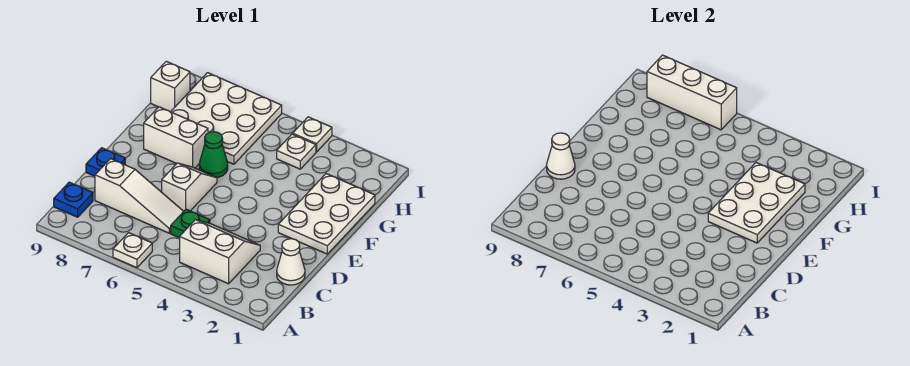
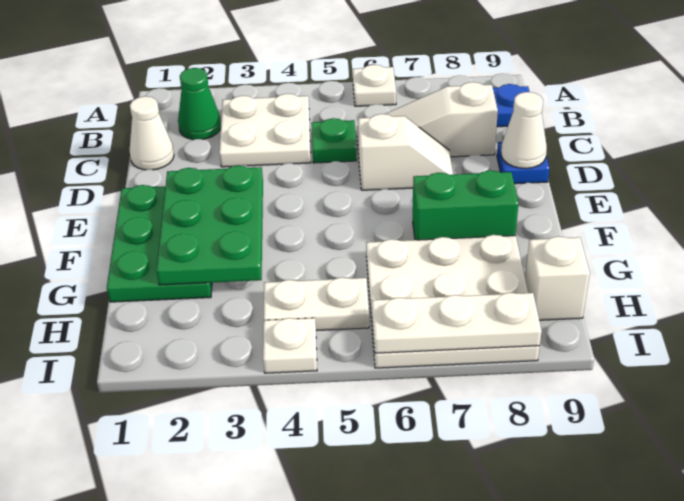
white 2x2 slope [180,220,260,284] -> white 2x2 plate [219,94,311,167]
white 1x2 slope [162,163,217,211] -> white 1x2 slope turned to [358,114,453,190]
white 2x3 plate [278,174,375,254] -> green 2x3 plate [107,185,212,302]
white 2x3 plate [708,163,805,243] -> green 2x3 plate [156,165,263,285]
green 1x1 cone [199,132,228,178] -> green 1x1 cone moved to [178,68,221,140]
white 1x2 brick [144,107,208,168] -> green 1x2 brick [413,170,519,240]
white 1x1 plate [277,134,316,169] -> white 1x2 plate [264,277,369,331]
white 1x3 brick [647,55,737,130] -> white 1x3 plate [372,293,542,353]

